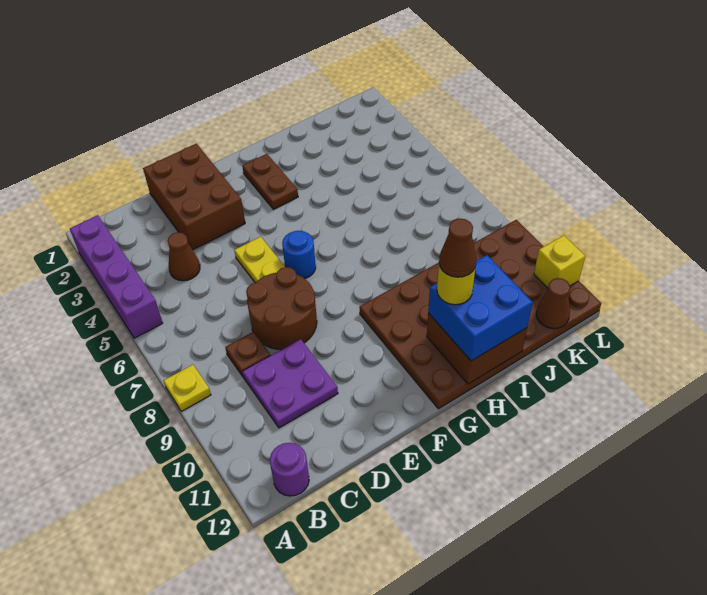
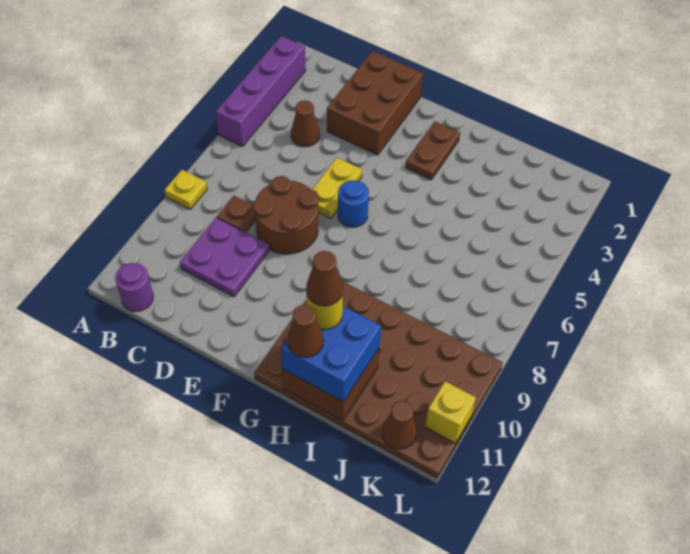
none -> brown 1x1 cone [287,305,323,358]

